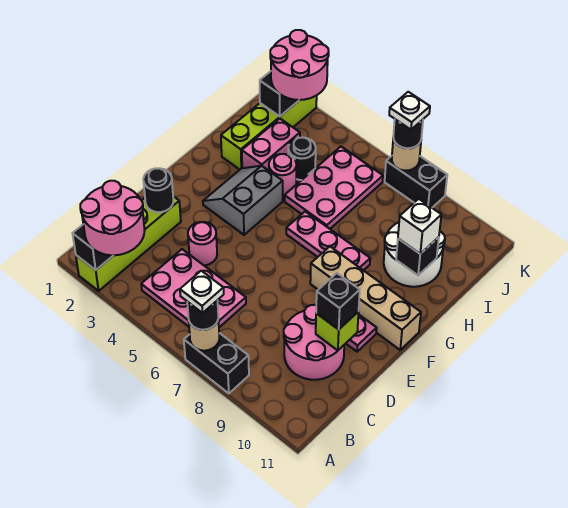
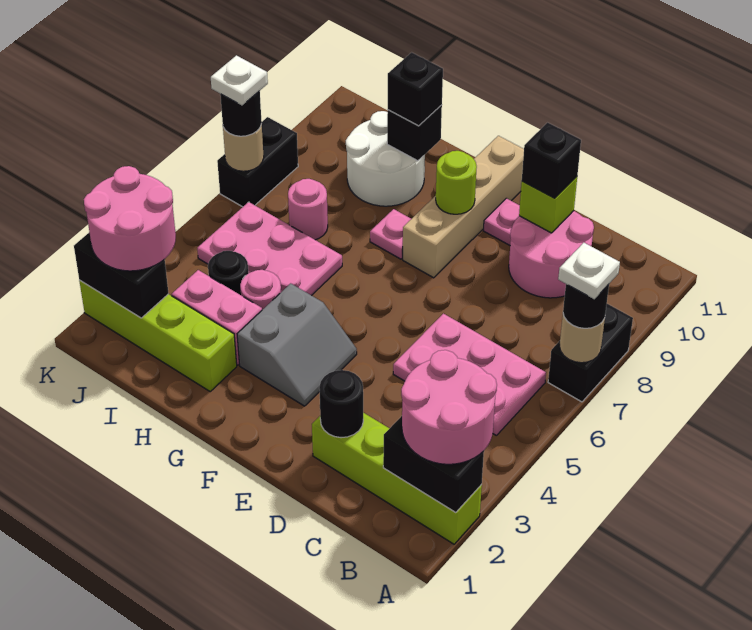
pink 2x3 plate [141,249,246,327] -> pink 2x3 plate turned to [393,314,546,436]
pink 1x1 round brick [188,222,217,265] -> pink 1x1 round brick moved to [288,179,328,240]
grey 2x2 slope [203,166,283,235] -> grey 2x2 slope turned to [237,283,357,406]
none -> lime 1x1 round brick [436,151,477,214]
pink 1x3 plate [286,212,370,270] -> pink 1x1 plate [370,209,411,259]
white 1x1 brick [398,199,441,254] -> black 1x1 brick [388,52,443,126]

